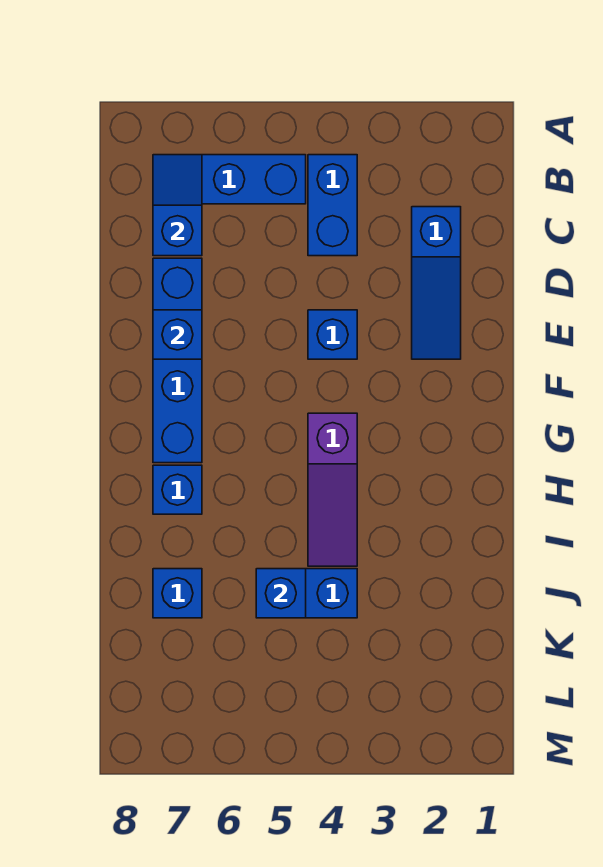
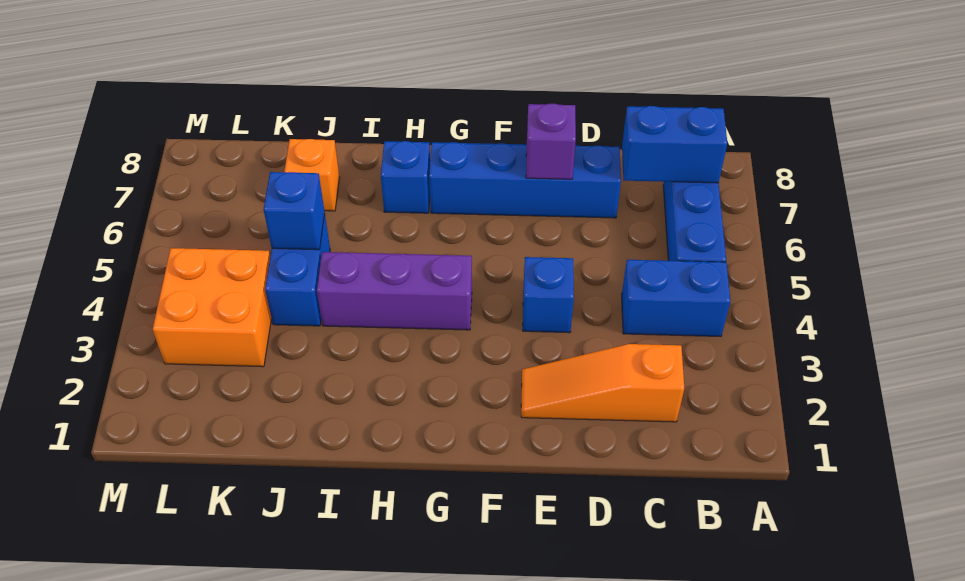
blue 1x2 slope [153,155,202,256] -> blue 1x2 brick [622,106,727,183]
blue 1x3 slope [412,207,461,359] -> orange 1x3 slope [521,344,684,422]
blue 1x1 brick [153,310,202,359] -> purple 1x1 brick [526,104,576,179]
purple 1x3 slope [308,413,357,566] -> purple 1x3 brick [317,252,472,330]
blue 1x1 brick [153,569,202,618] -> orange 1x1 brick [284,139,340,211]
none -> orange 2x2 brick [153,248,272,367]

